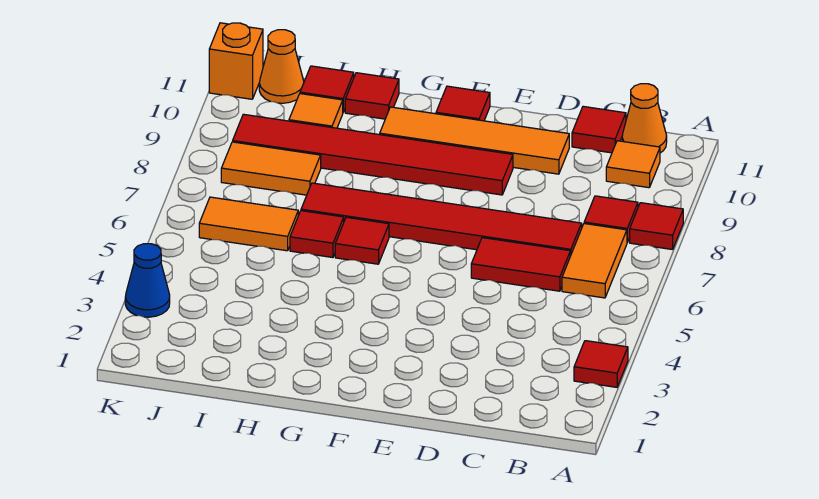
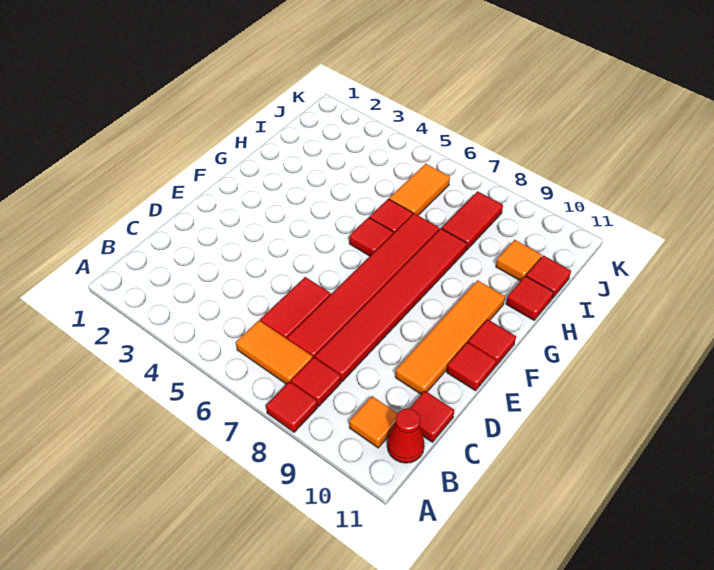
red 1x1 tile [574,341,628,387] -> red 1x1 tile moved to [447,342,496,391]
orange 1x1 cone [622,84,667,153] -> red 1x1 cone [387,408,425,463]
red 1x6 tile [233,114,513,195] -> red 1x6 tile moved to [315,229,467,381]
orange 1x2 tile [221,142,321,195] -> red 1x2 tile [442,191,503,250]
orange 1x1 cone [259,30,304,103] -> none
blue 1x1 cone [125,244,170,317] -> none
orange 1x1 brick [209,23,263,99] -> none

